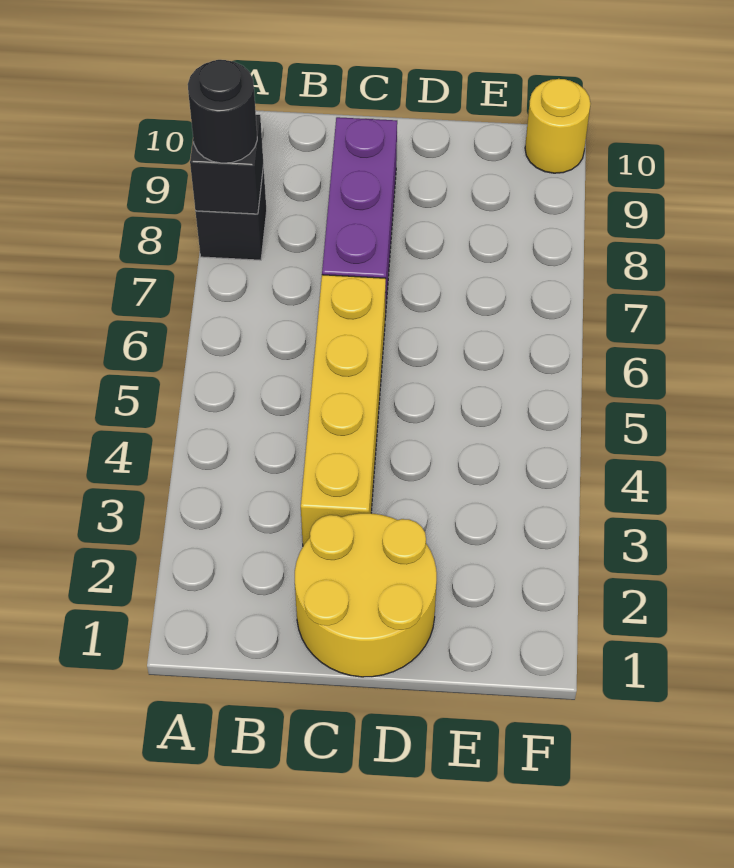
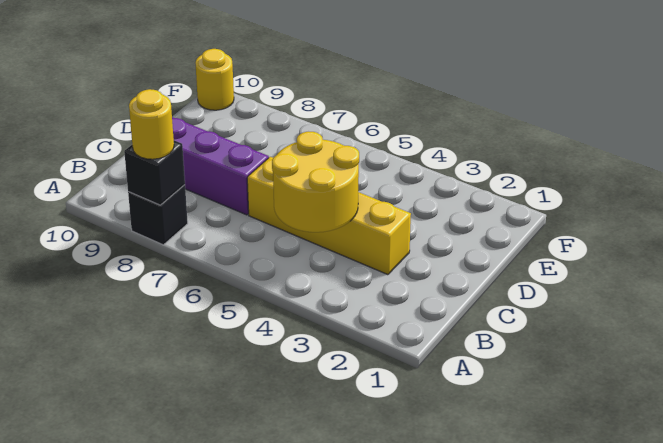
black 1x1 round brick [188,60,257,163] -> yellow 1x1 round brick [129,89,174,159]
yellow 2x2 round brick [295,513,437,677] -> yellow 2x2 round brick moved to [272,132,359,232]

